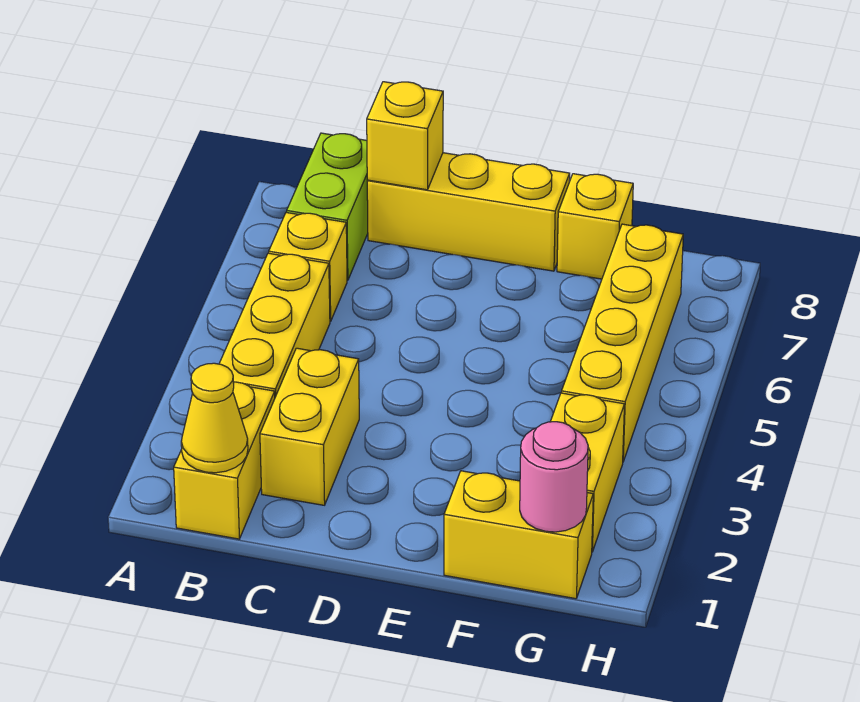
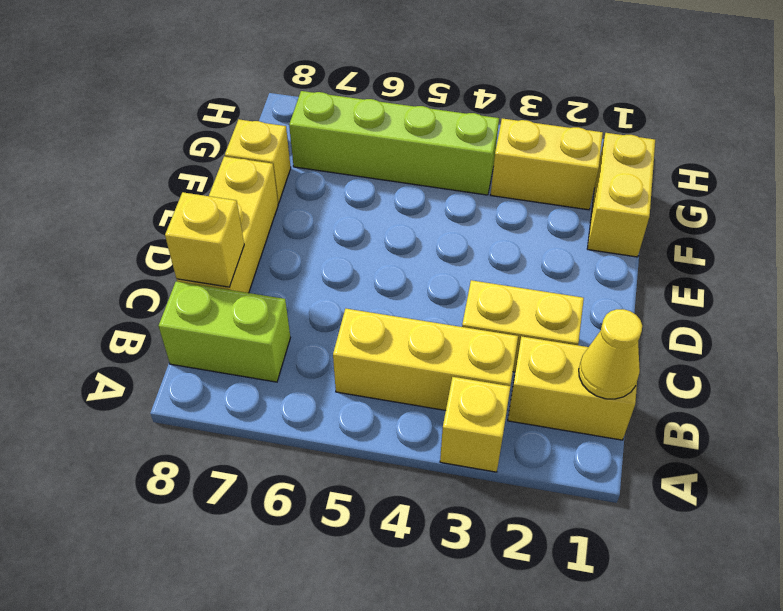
yellow 1x1 brick [269,212,347,321] -> yellow 1x1 brick moved to [440,377,511,472]
pink 1x1 round brick [520,422,588,532] -> none
yellow 1x4 brick [562,224,683,461] -> lime 1x4 brick [289,91,499,195]

